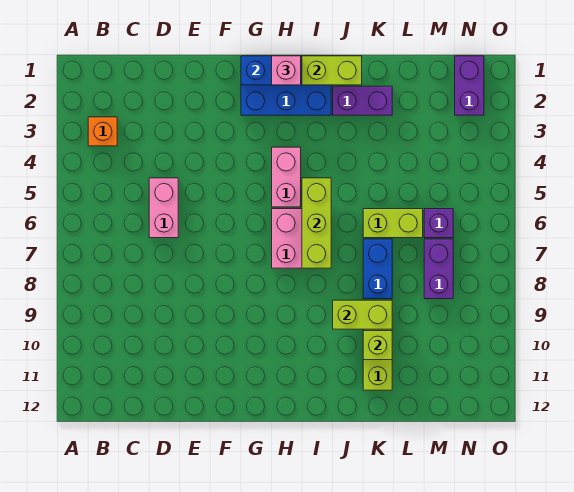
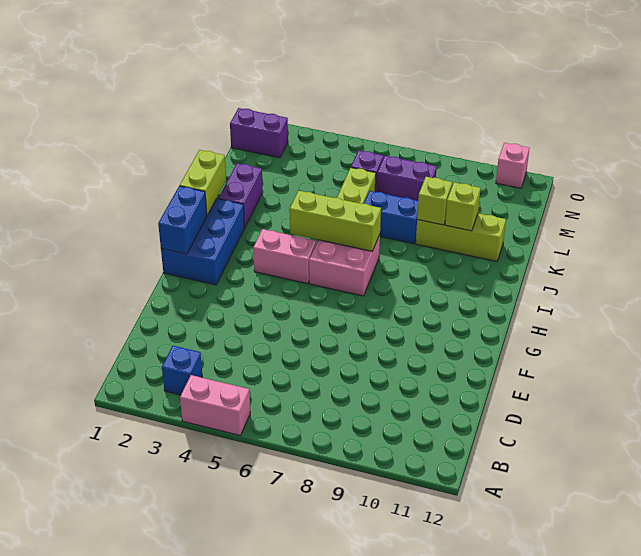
orange 1x1 brick [88,117,117,146] -> blue 1x1 brick [162,346,202,395]
pink 1x2 brick [149,178,178,238] -> pink 1x2 brick moved to [180,375,250,435]
pink 1x1 brick [272,56,301,85] -> pink 1x1 brick moved to [496,143,529,188]
lime 1x2 brick [333,300,392,329] -> lime 1x1 brick [417,177,452,225]

